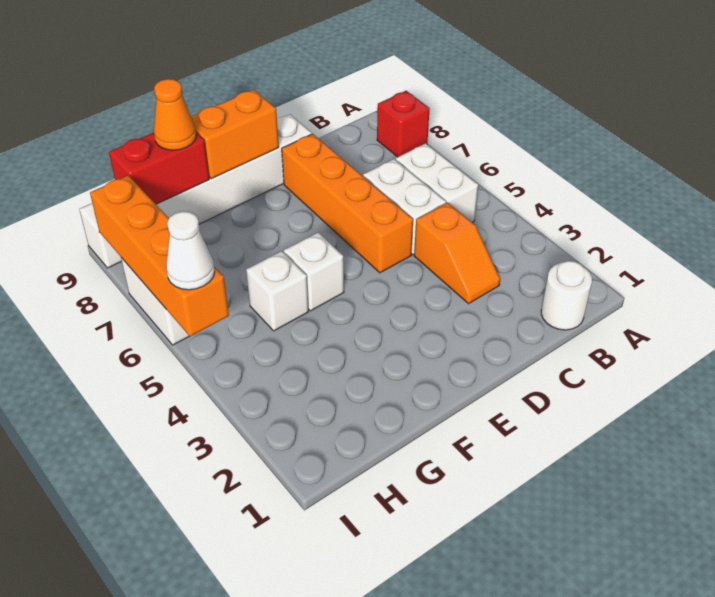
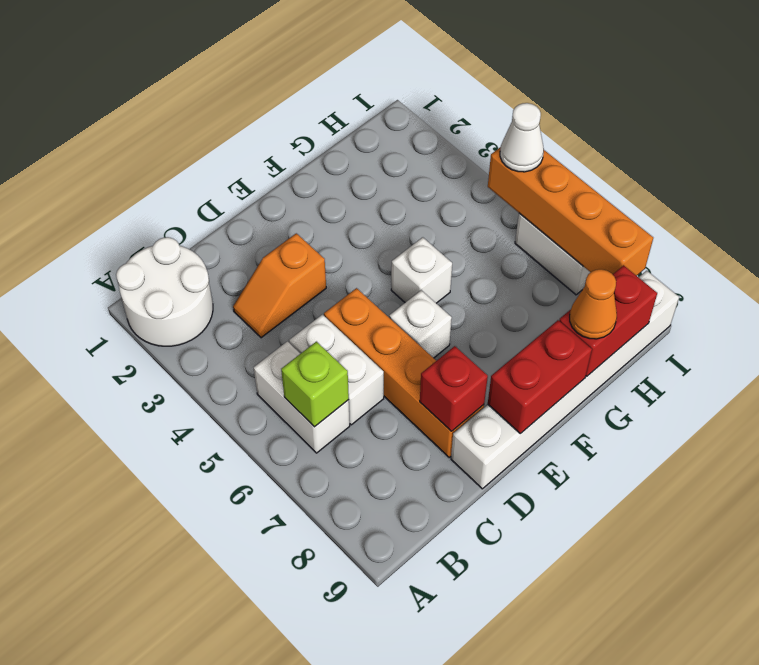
red 1x1 brick [377,91,430,157] -> red 1x1 brick moved to [420,346,488,431]
white 1x1 round brick [541,261,592,330] -> white 2x2 round brick [116,237,213,346]
none -> lime 1x1 brick [281,342,349,427]
orange 1x2 slope [414,202,500,304] -> orange 1x2 slope turned to [233,233,326,338]
orange 1x2 brick [191,90,279,179] -> red 1x2 brick [488,320,592,434]
white 1x1 brick [246,251,308,331] -> white 1x1 brick moved to [389,290,452,358]

